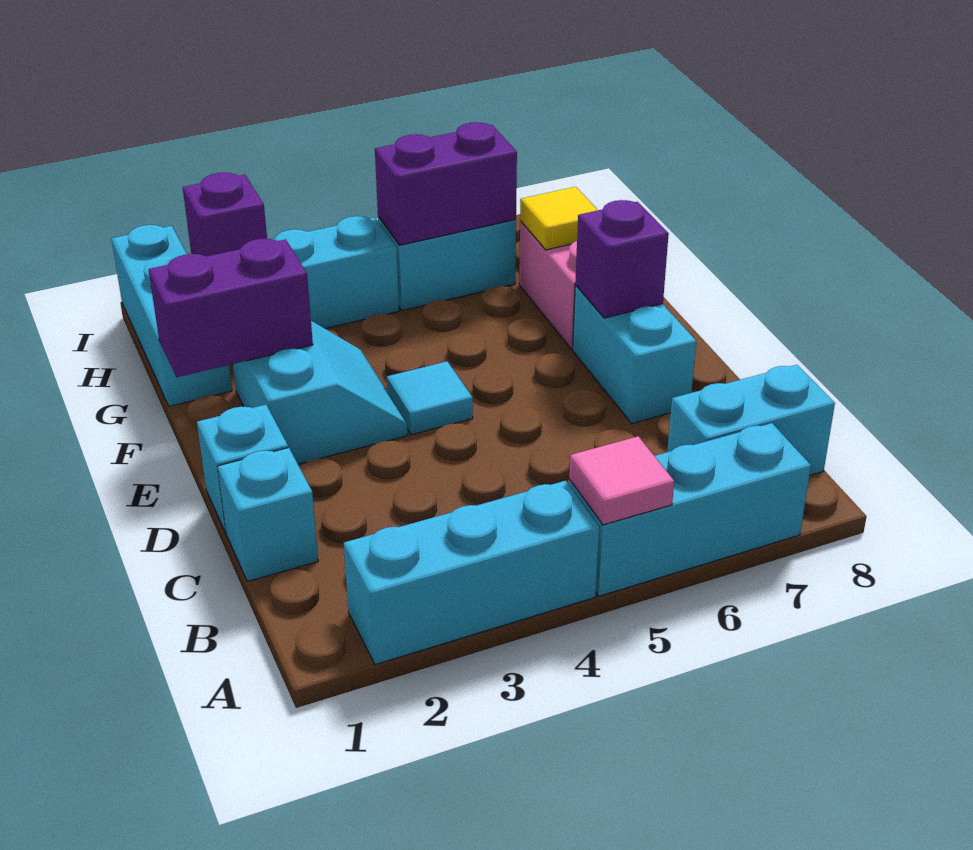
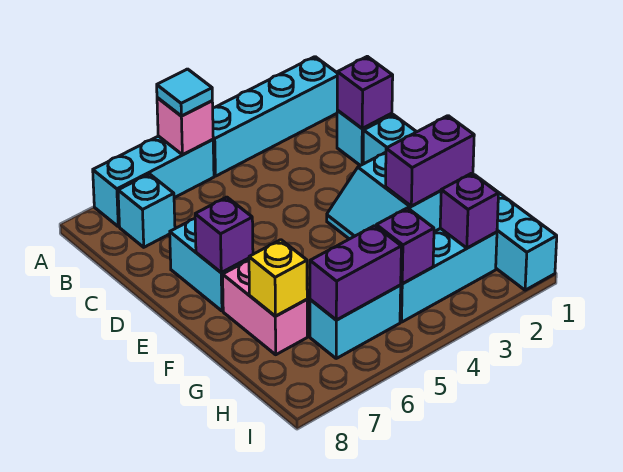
cyan 1x3 brick [344,481,599,665] -> cyan 1x4 brick [213,57,337,176]
pink 1x1 tile [569,436,674,525] -> pink 1x1 brick [157,98,213,155]
cyan 1x2 brick [667,365,835,476] -> cyan 1x1 brick [118,174,175,247]
none -> purple 1x1 brick [337,56,393,129]
cyan 1x1 tile [387,361,473,435] -> cyan 1x1 tile moved to [157,69,212,116]
yellow 1x1 tile [520,187,597,250] -> yellow 1x1 brick [249,240,307,316]
none -> purple 1x1 brick [376,208,434,284]

